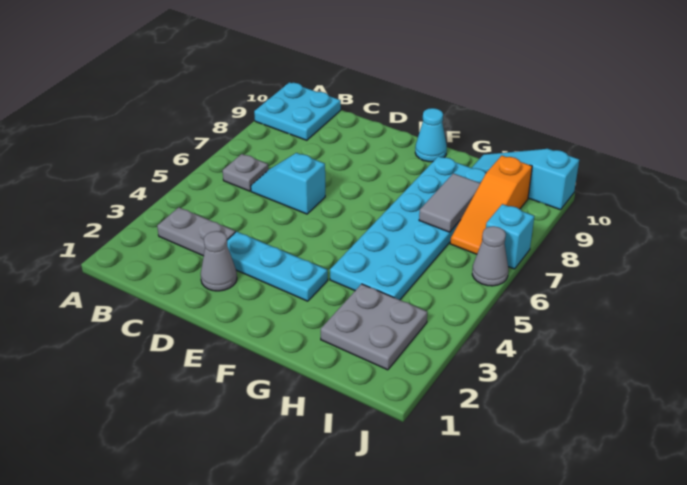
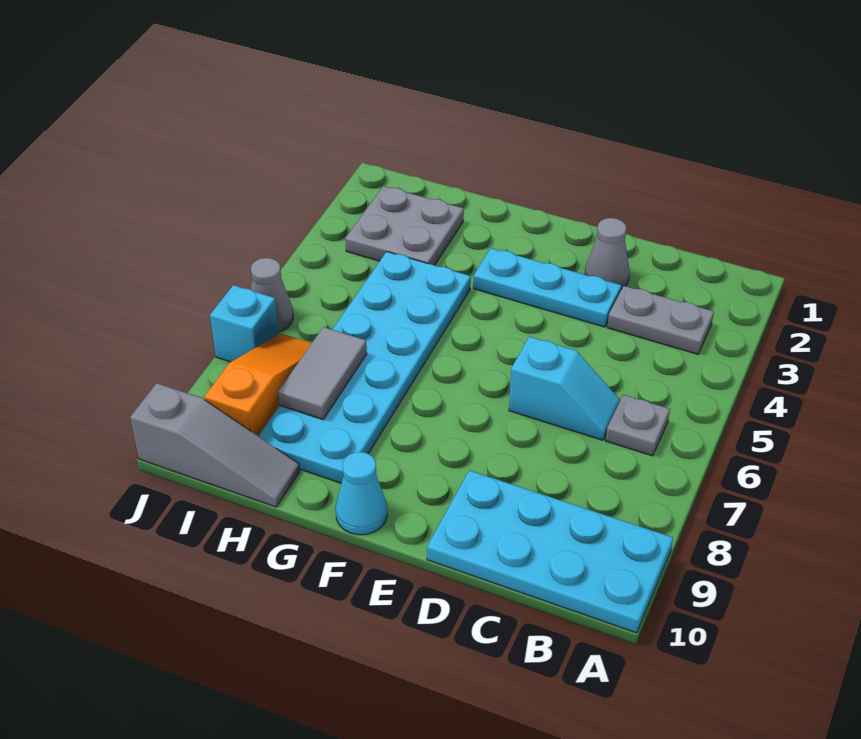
cyan 2x2 plate [254,82,341,140] -> cyan 2x4 plate [427,470,673,633]
cyan 1x3 slope [472,149,579,210] -> grey 1x3 slope [130,383,300,507]

